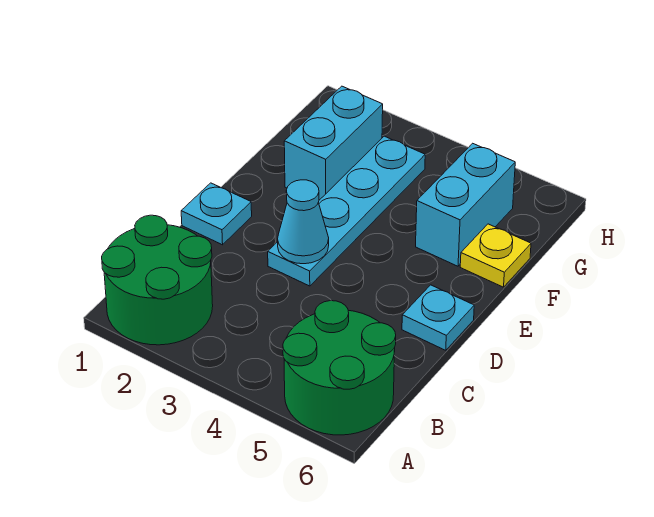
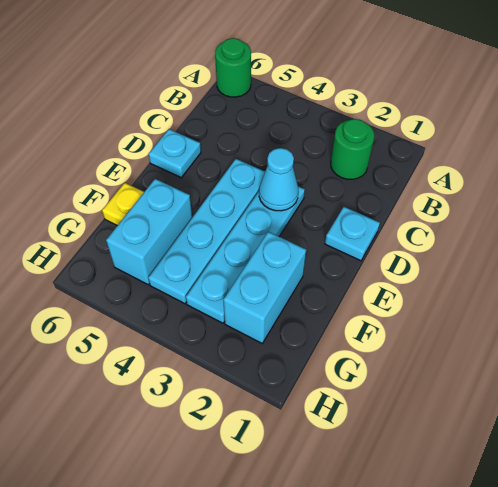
green 2x2 round brick [102,215,213,345] -> green 1x1 round brick [331,119,374,179]
green 2x2 round brick [283,301,396,435] -> green 1x1 round brick [215,38,251,97]
none -> cyan 1x4 plate [148,159,265,304]

